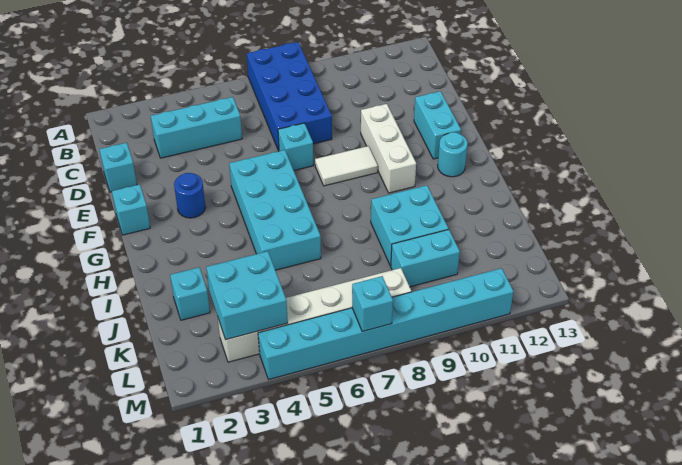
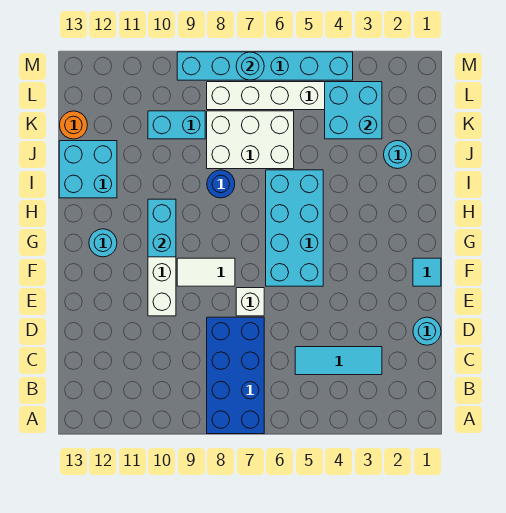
cyan 1x3 brick [151,97,242,158] -> cyan 1x3 tile [295,347,382,375]
cyan 1x1 brick [99,143,137,192] -> cyan 1x1 round brick [413,317,441,345]
cyan 1x1 brick [278,123,313,170] -> white 1x1 brick [236,288,264,316]
cyan 1x2 brick [414,91,461,159] -> cyan 1x2 brick moved to [148,199,176,257]
cyan 1x1 brick [112,184,150,235] -> cyan 1x1 tile [413,258,441,286]
blue 1x1 round brick [174,173,206,218] -> blue 1x1 round brick moved to [207,170,235,198]
cyan 2x2 brick [371,185,449,266] -> cyan 2x2 brick moved to [59,141,117,198]
cyan 1x1 brick [170,267,210,320] -> cyan 1x1 round brick [384,141,412,169]
none -> white 2x3 brick [207,111,294,169]
none -> orange 1x1 round brick [60,111,87,139]
cyan 1x8 brick [258,268,514,379] -> cyan 1x6 brick [177,52,353,80]
cyan 1x1 brick [352,276,393,332] -> cyan 1x1 round brick [236,52,264,80]

